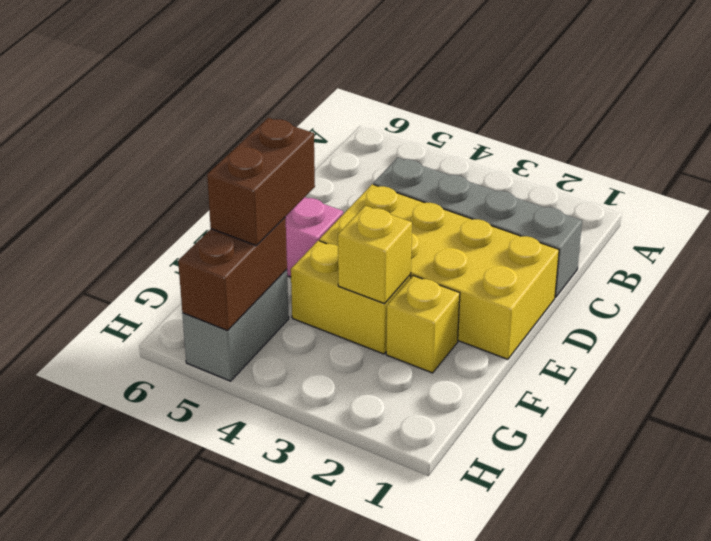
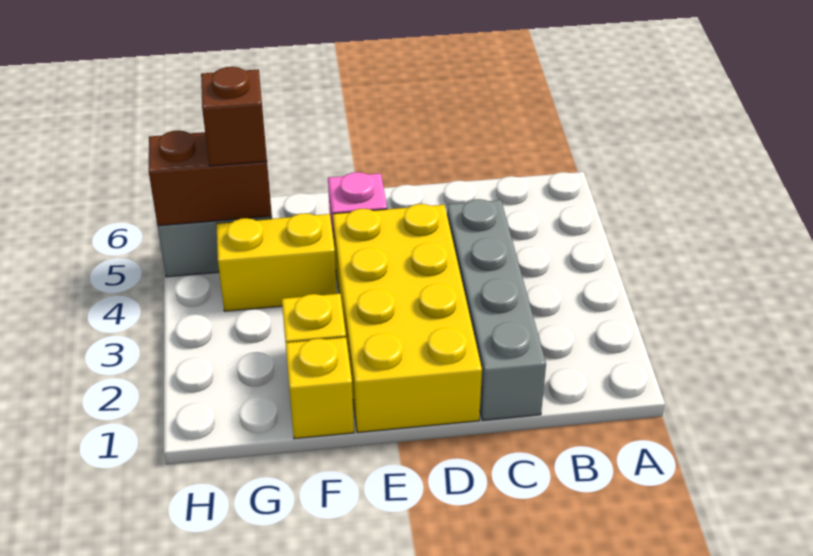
yellow 1x2 brick [291,241,411,354] -> yellow 1x2 brick turned to [216,213,337,311]
yellow 1x1 brick [338,206,412,304] -> yellow 1x1 brick moved to [286,337,354,439]
brown 1x2 brick [207,118,315,245] -> brown 1x1 brick [201,67,267,166]

